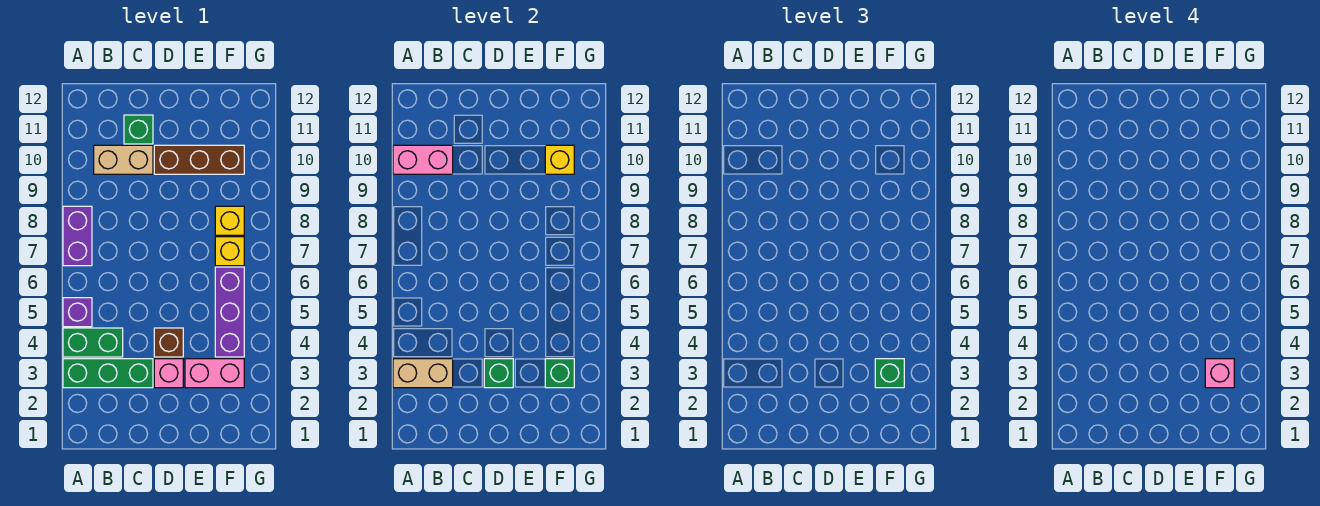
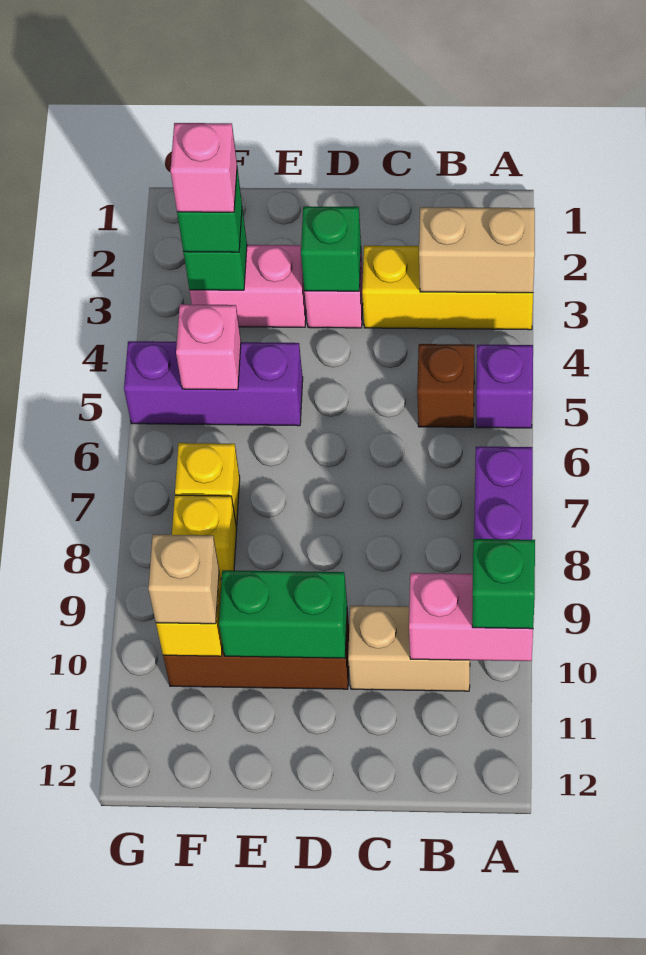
green 1x3 brick [63,359,153,388] -> yellow 1x3 brick [362,246,533,330]
green 1x2 brick [63,328,123,357] -> green 1x2 brick moved to [219,570,347,658]
green 1x1 brick [124,115,153,144] -> green 1x1 brick moved to [472,539,535,629]
brown 1x1 brick [154,328,183,357] -> brown 1x1 brick moved to [417,344,474,427]
purple 1x3 brick [215,267,244,357] -> purple 1x3 brick turned to [124,341,303,426]
none -> pink 1x1 brick [176,304,241,390]
none -> tan 1x1 brick [148,535,219,624]

